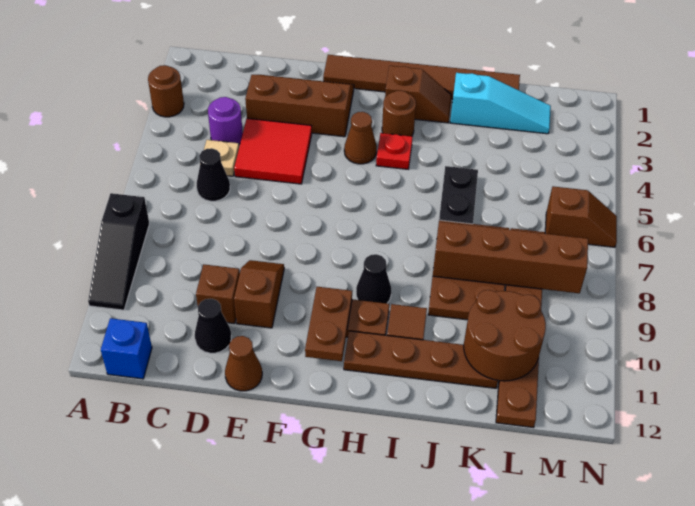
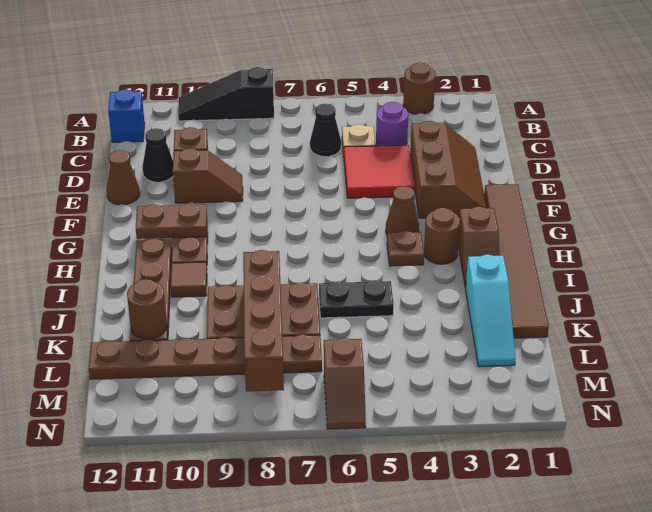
red 1x1 plate [376,133,413,169] -> brown 1x1 plate [387,231,424,266]
black 1x1 cone [356,254,391,303] -> none
brown 2x2 round brick [464,290,546,381] -> brown 1x1 round brick [127,279,167,339]

